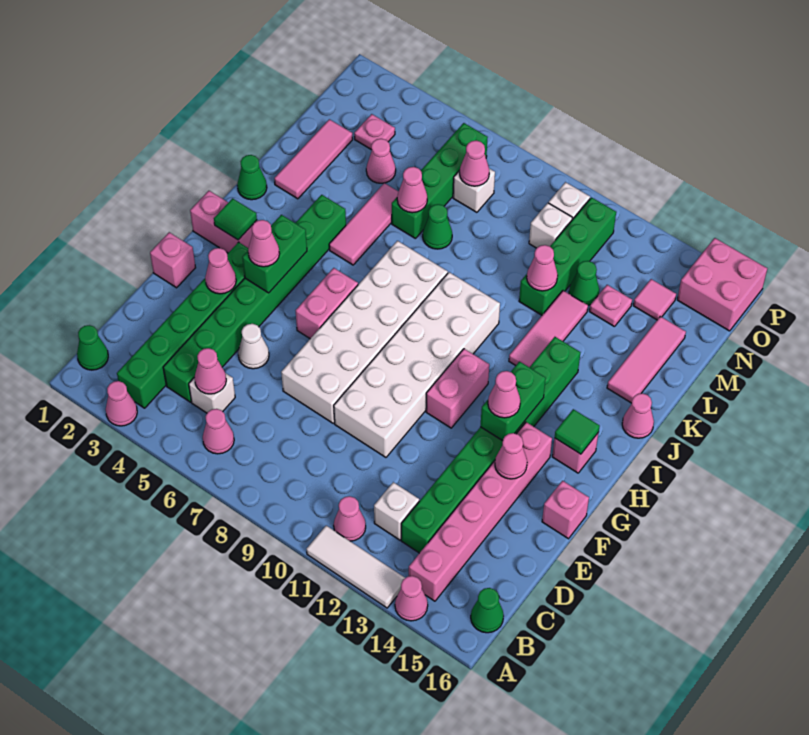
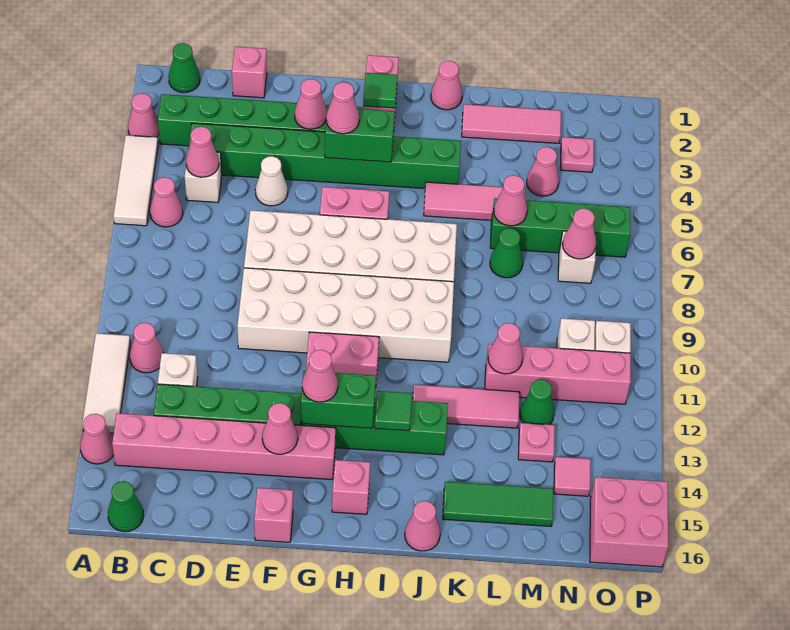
none -> white 1x3 tile [113,135,158,226]
pink 1x1 brick [150,232,196,288] -> pink 1x1 brick moved to [232,47,267,98]
green 1x1 tile [555,409,600,454] -> green 1x1 tile moved to [375,391,412,431]
green 1x1 cone [237,155,267,200] -> pink 1x1 cone [431,61,462,110]
pink 1x3 tile [607,316,686,403] -> green 1x3 tile [443,482,553,526]
green 1x4 brick [519,197,616,315] -> pink 1x4 brick [485,344,631,404]

